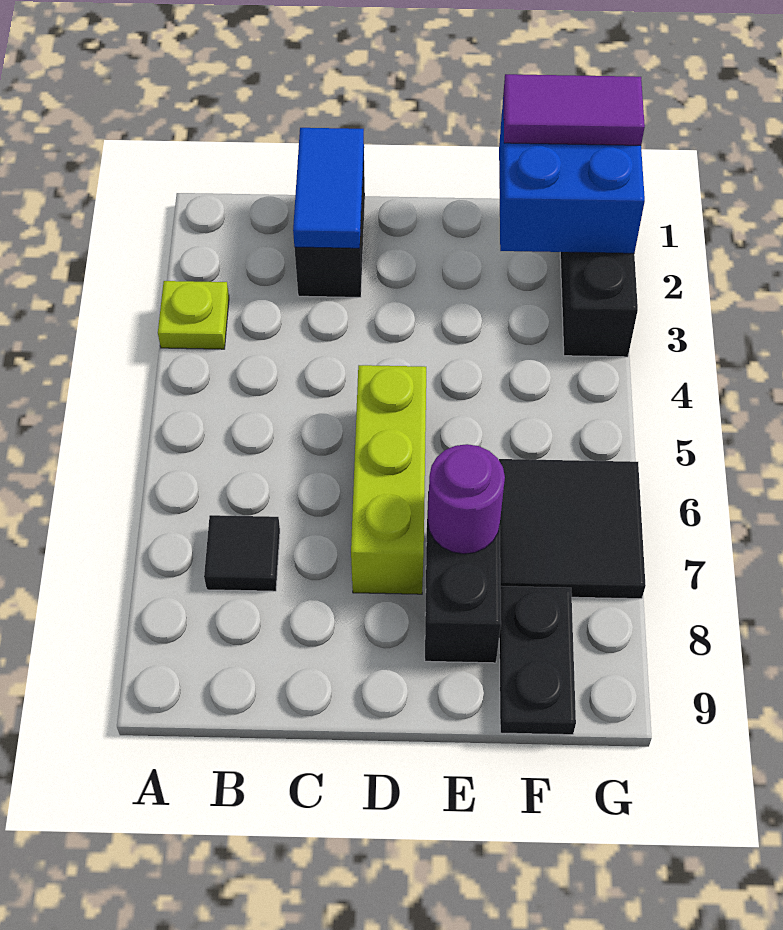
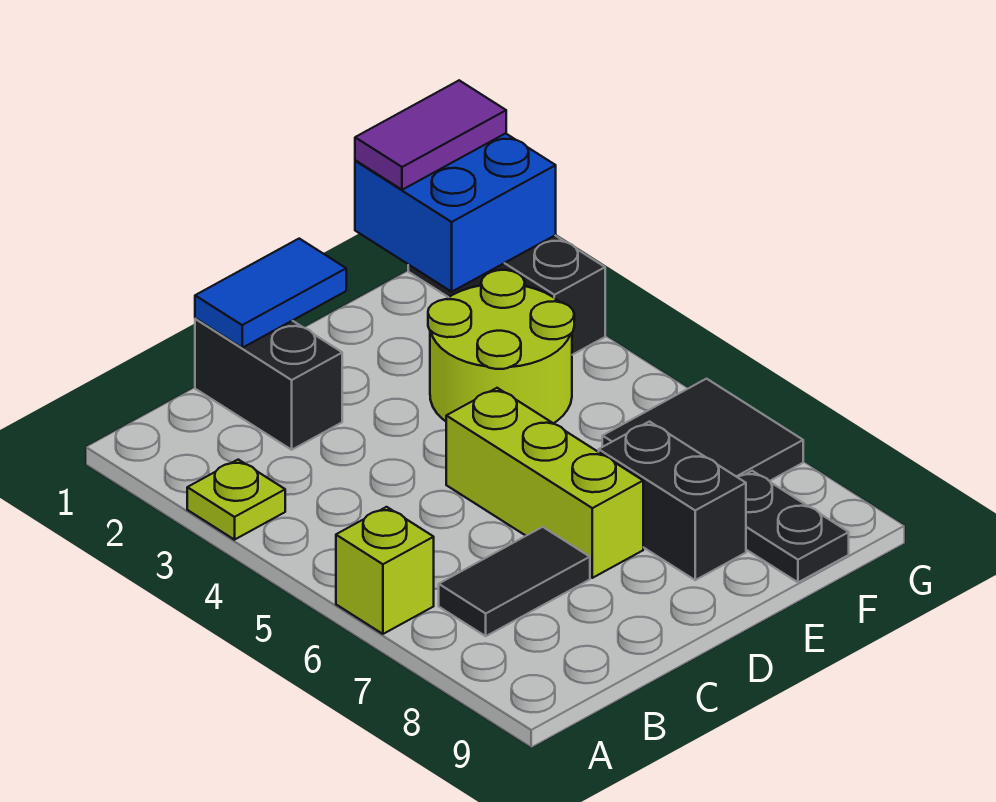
none -> lime 1x1 brick [336,507,434,634]
black 1x1 tile [204,515,280,591] -> black 1x2 tile [439,527,590,636]
blue 1x2 tile [293,128,364,248] -> blue 1x2 tile turned to [195,239,346,348]
none -> lime 2x2 round brick [428,270,574,423]
purple 1x1 round brick [428,444,505,554] -> none

